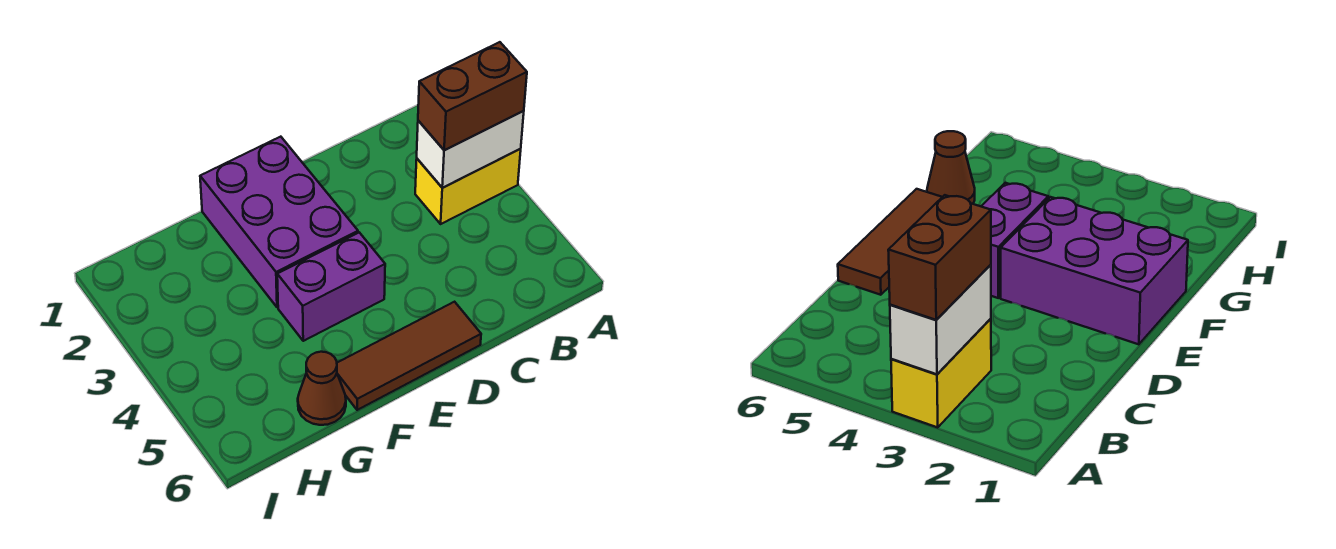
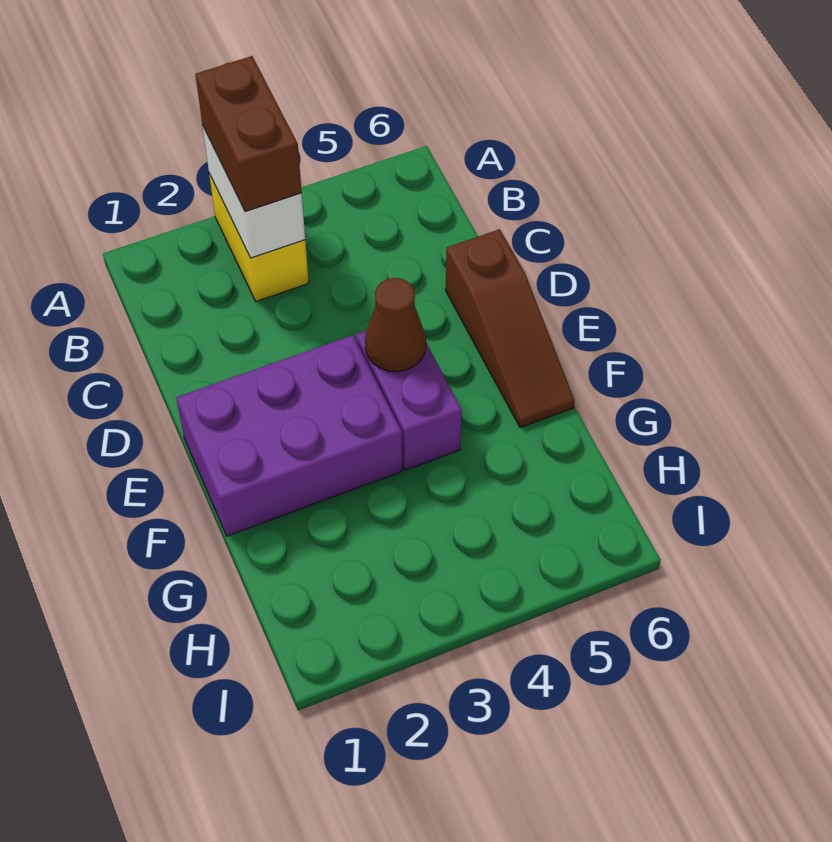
brown 1x3 tile [337,302,481,410] -> brown 1x3 slope [446,229,574,428]
brown 1x1 cone [298,352,346,425] -> brown 1x1 cone moved to [365,278,426,372]

